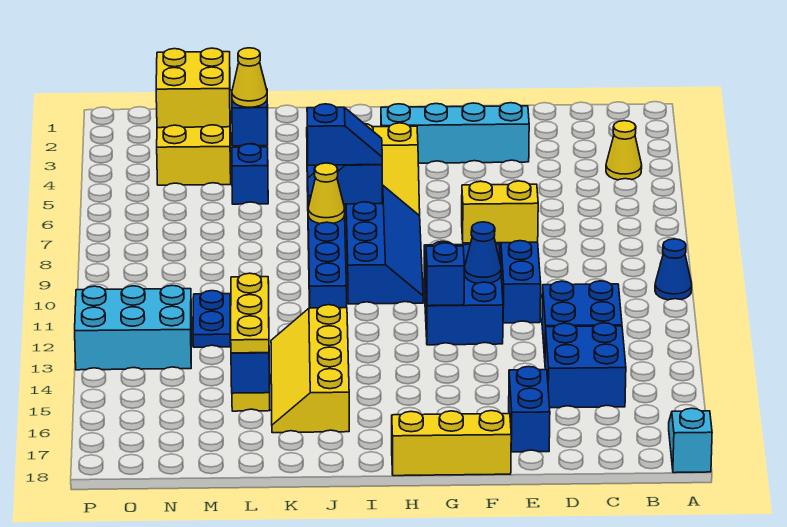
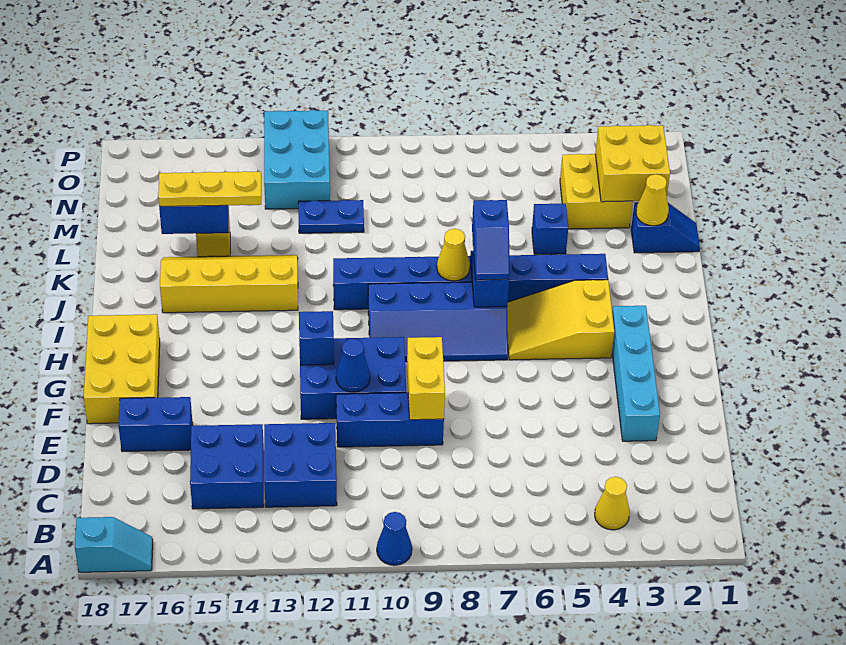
yellow 1x3 brick [392,411,511,476] -> yellow 2x3 brick [84,314,160,424]

